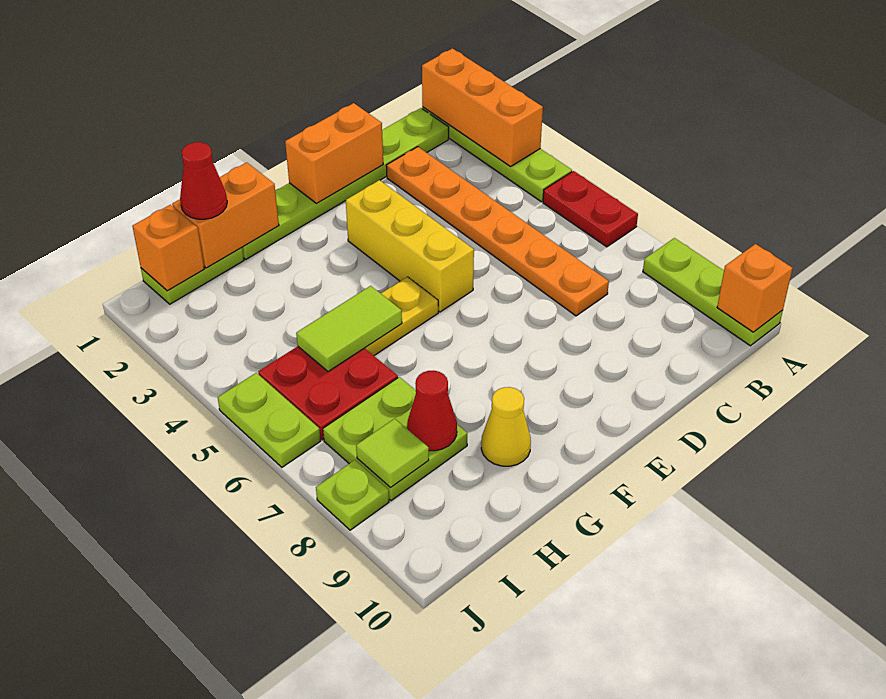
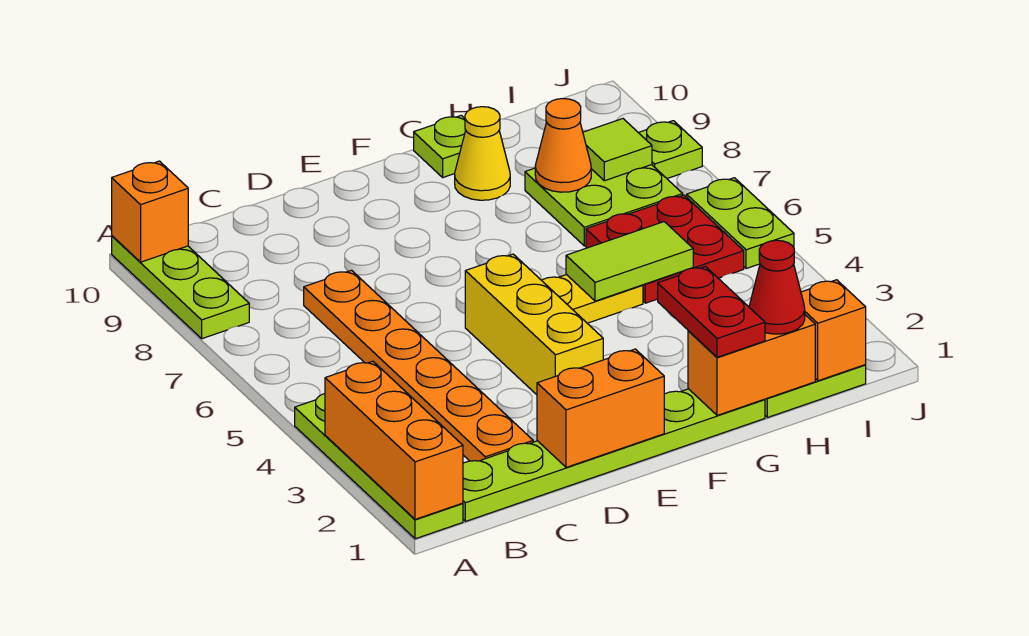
red 1x2 plate [543,171,638,247] -> red 1x2 plate moved to [658,266,765,357]
none -> lime 1x1 plate [414,115,466,177]
red 1x1 cone [407,370,457,451] -> orange 1x1 cone [535,99,591,192]

